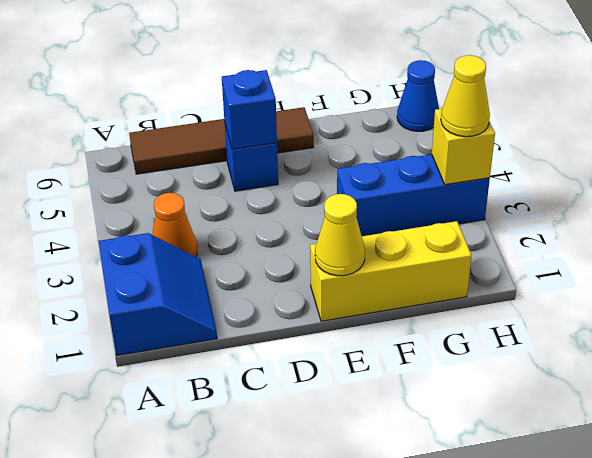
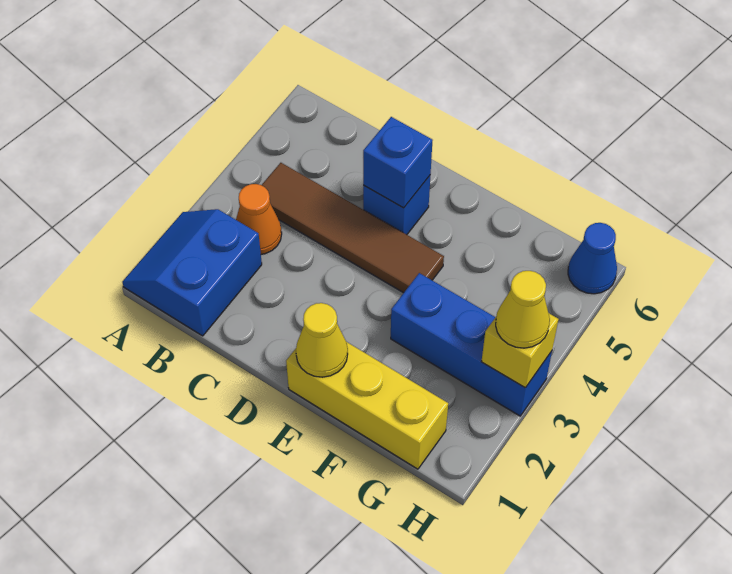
blue 2x2 slope [98,233,217,356] -> blue 2x2 slope turned to [122,209,262,336]
brown 1x4 tile [129,107,314,174] -> brown 1x4 tile moved to [262,163,444,293]

